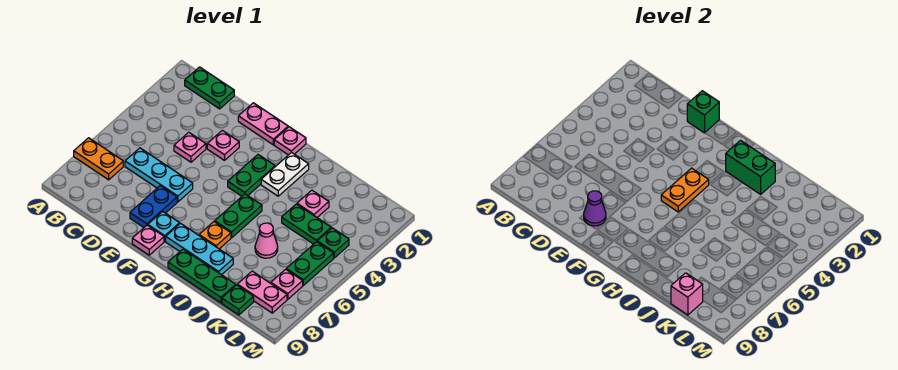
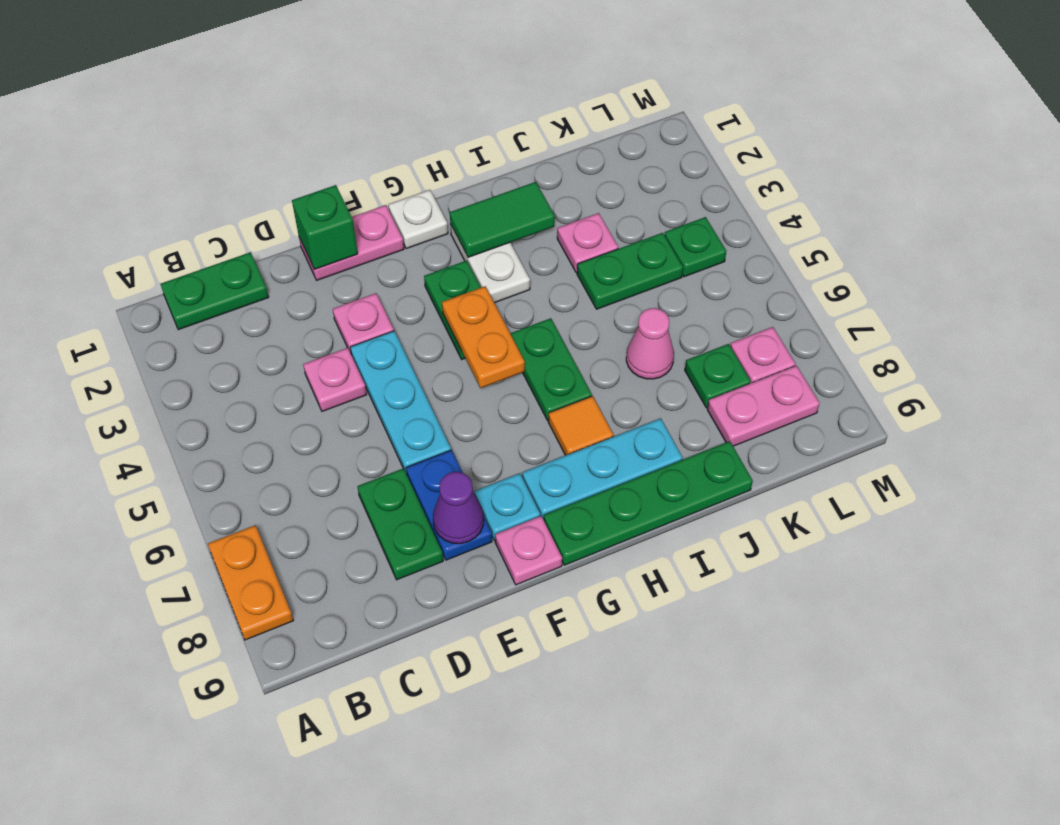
orange 1x2 plate [74,138,123,180] -> orange 1x2 plate turned to [208,525,293,640]
cyan 1x3 plate [125,148,193,202] -> cyan 1x3 plate turned to [350,331,451,474]
pink 1x1 plate [274,127,306,155] -> white 1x1 plate [388,190,448,249]
green 1x2 brick [726,141,775,194] -> green 1x2 tile [450,182,555,257]
orange 1x1 plate [199,222,231,249] -> orange 1x1 tile [548,396,613,455]
green 1x3 plate [168,249,236,303] -> green 1x4 plate [544,441,753,565]
green 1x1 plate [222,285,254,315] -> green 1x1 plate moved to [685,344,751,408]
pink 1x1 brick [671,273,703,315] -> none
green 1x2 plate [286,242,334,285] -> green 1x2 plate moved to [357,468,443,580]

